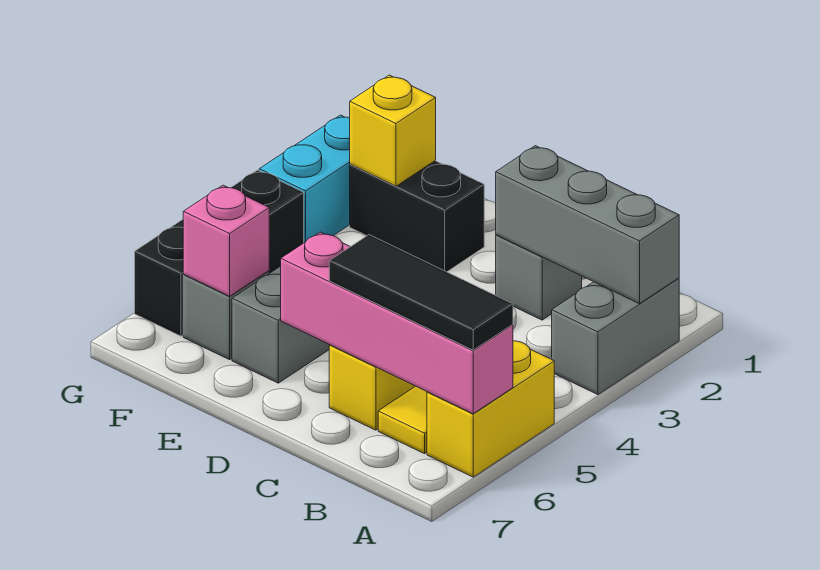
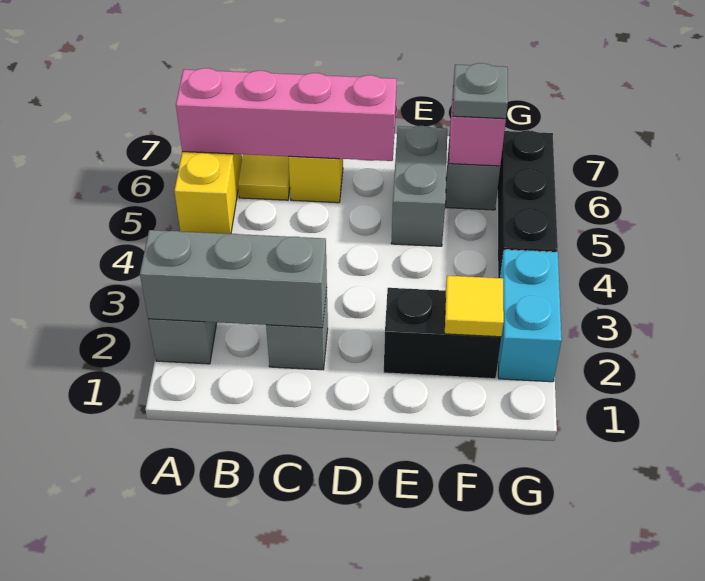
black 1x3 tile [329,235,513,350] -> none
yellow 1x1 brick [350,75,436,186] -> yellow 1x1 tile [445,276,504,337]
none -> grey 1x1 plate [453,63,508,119]

